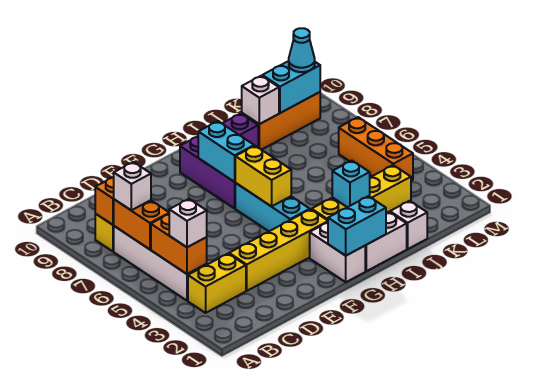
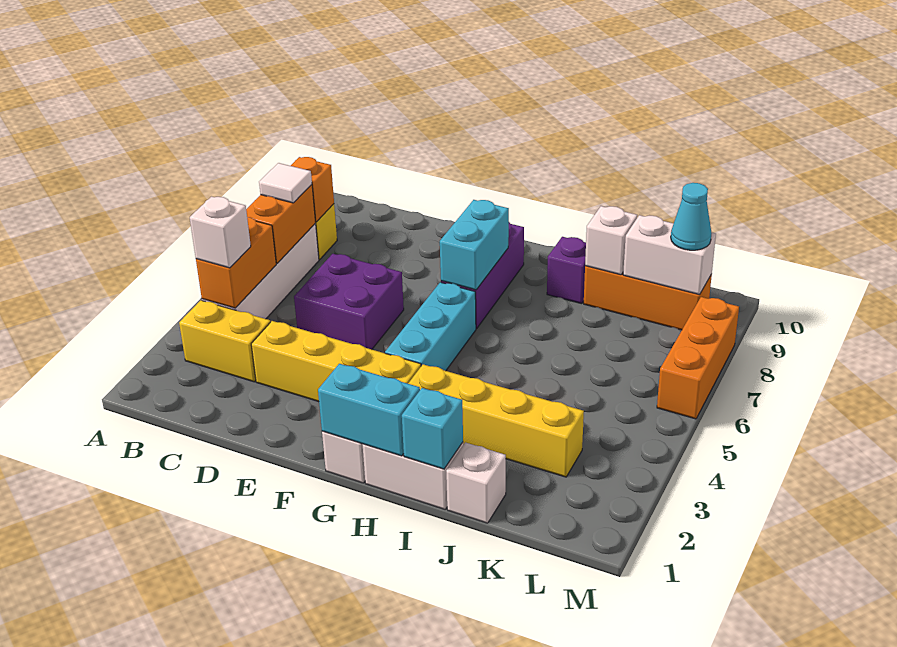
white 1x1 brick [114,162,151,210] -> white 1x1 tile [259,163,312,203]
none -> purple 2x2 brick [294,254,404,349]
yellow 1x2 brick [235,146,291,206] -> none
cyan 1x1 brick [332,161,370,207] -> cyan 1x1 brick moved to [402,388,463,469]
cyan 1x2 brick [262,61,320,113] -> white 1x2 brick [623,215,716,295]
orange 1x3 brick [339,117,413,181] -> orange 1x3 brick moved to [657,297,739,419]

